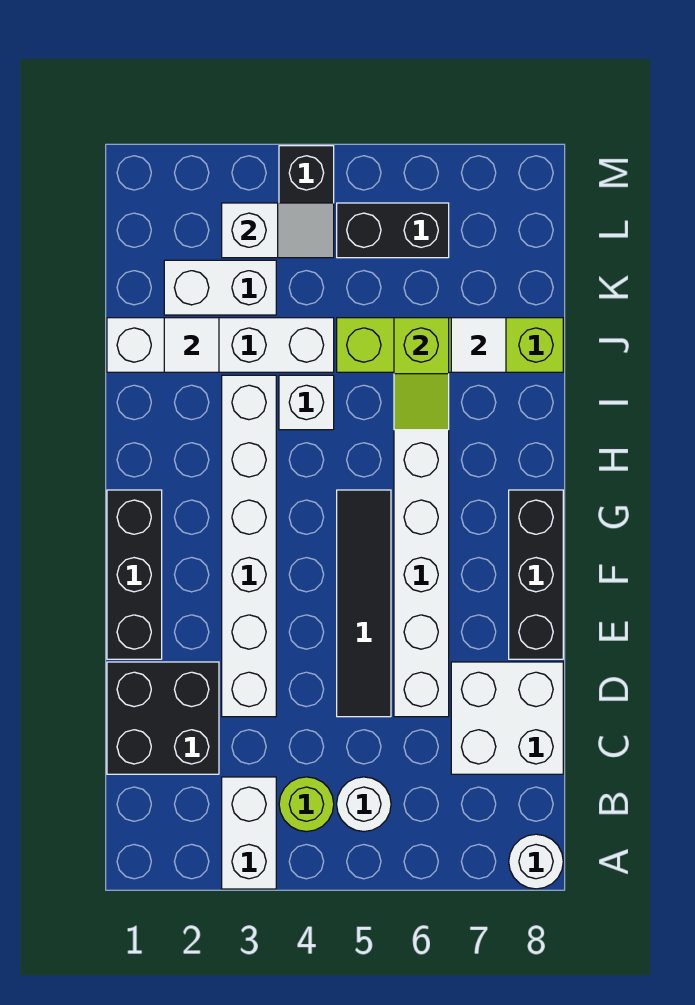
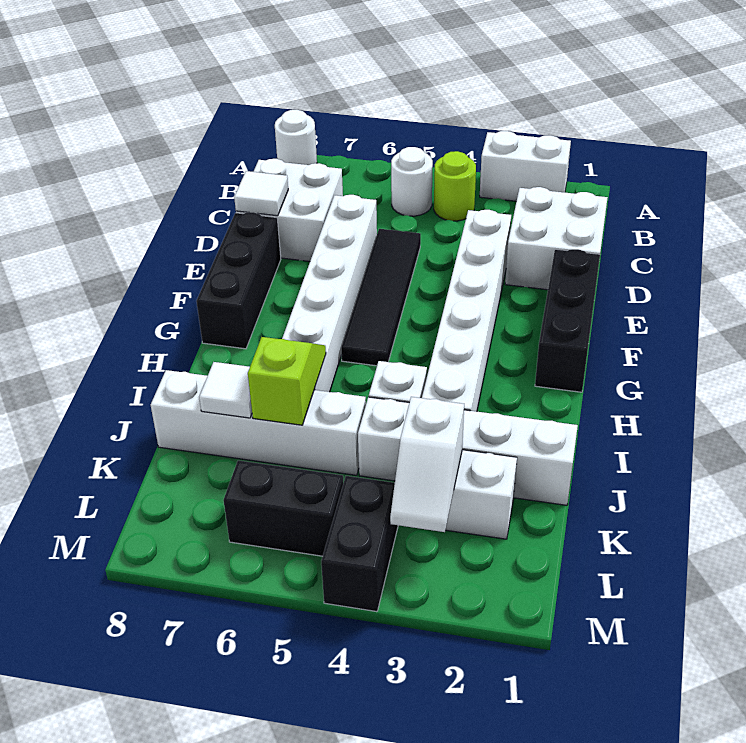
white 1x2 brick [222,777,276,889] -> white 1x2 brick turned to [480,131,571,201]
black 2x2 brick [107,662,219,774] -> white 2x2 brick [505,187,608,290]
white 1x1 tile [164,318,219,372] -> white 1x1 tile moved to [234,171,288,216]
lime 1x4 brick [337,318,563,372] -> white 1x4 brick [151,370,366,475]
white 1x2 slope [222,203,334,258] -> white 1x2 slope turned to [390,397,464,532]

